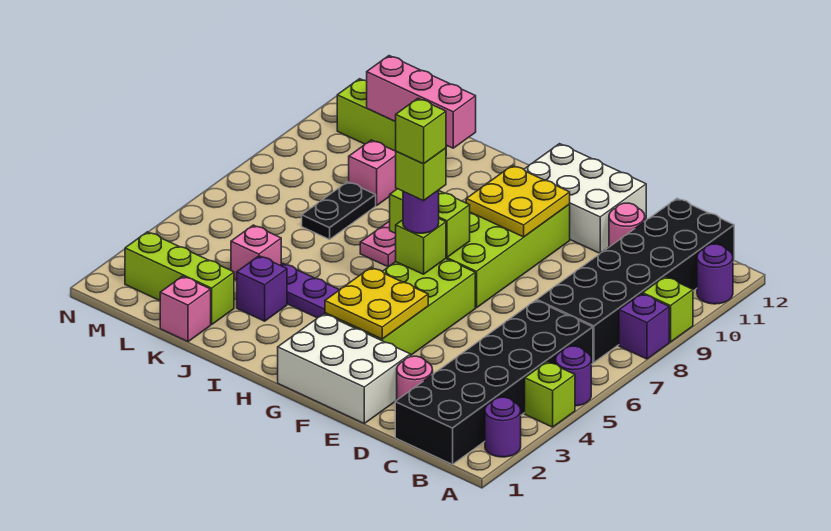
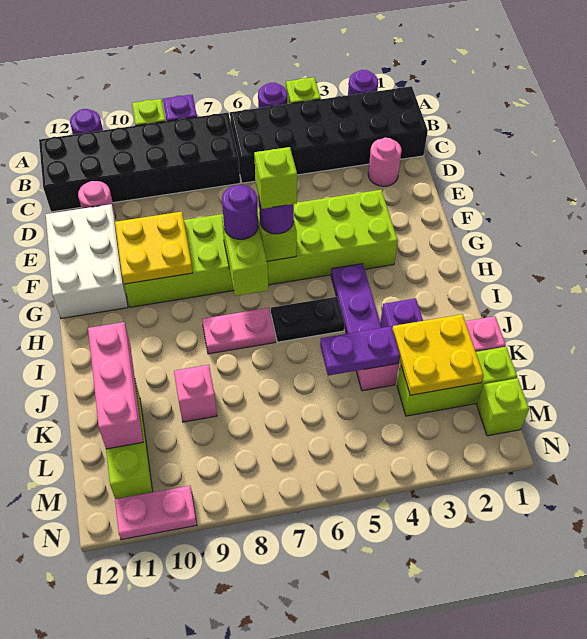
white 2x3 brick [278,314,410,423] -> none
yellow 2x2 plate [325,268,428,339] -> yellow 2x2 plate moved to [392,314,484,395]
lime 1x1 brick [396,98,446,164] -> lime 1x1 brick moved to [477,378,529,436]
none -> purple 1x1 round brick [222,185,258,239]
lime 1x3 brick [125,232,234,325] -> lime 1x3 brick turned to [397,347,517,416]
none -> purple 1x2 plate [320,326,400,376]
black 1x2 plate [302,182,376,239] -> black 1x2 plate moved to [271,297,345,342]
none -> pink 1x2 plate [115,486,197,540]

